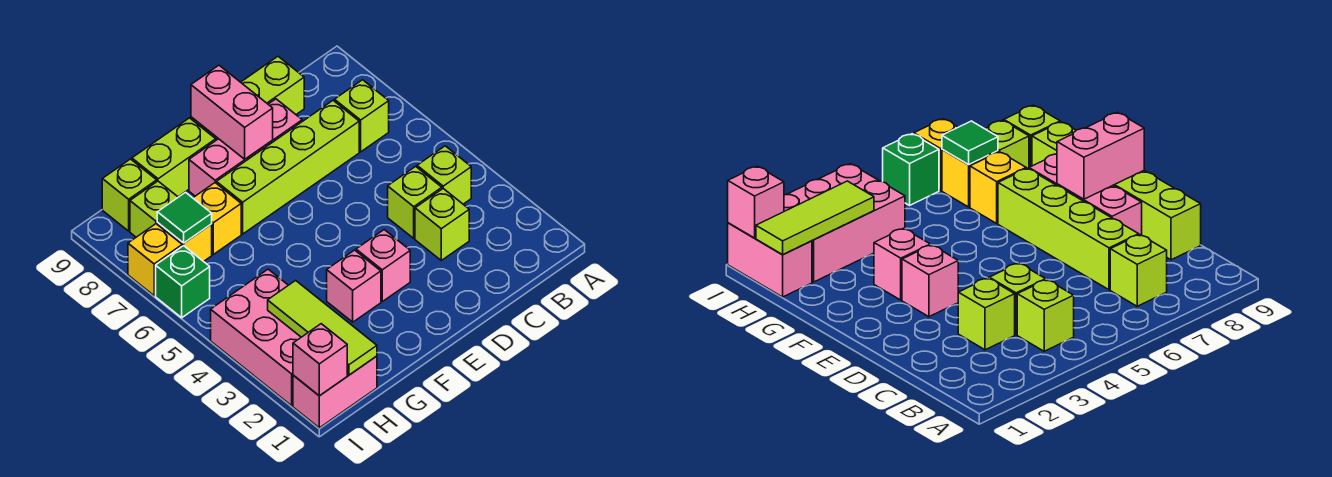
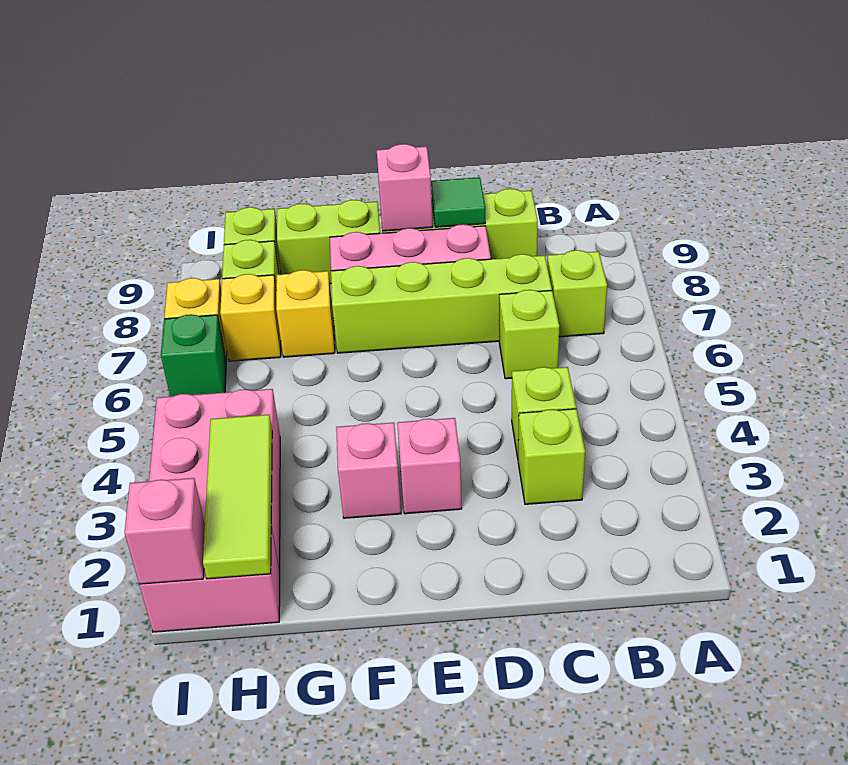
lime 1x1 brick [417,146,471,204] -> lime 1x1 brick moved to [499,290,559,379]
pink 1x2 brick [191,65,273,159] -> pink 1x1 brick [377,144,433,231]
green 1x1 tile [157,192,212,243] -> green 1x1 tile moved to [431,177,485,227]

